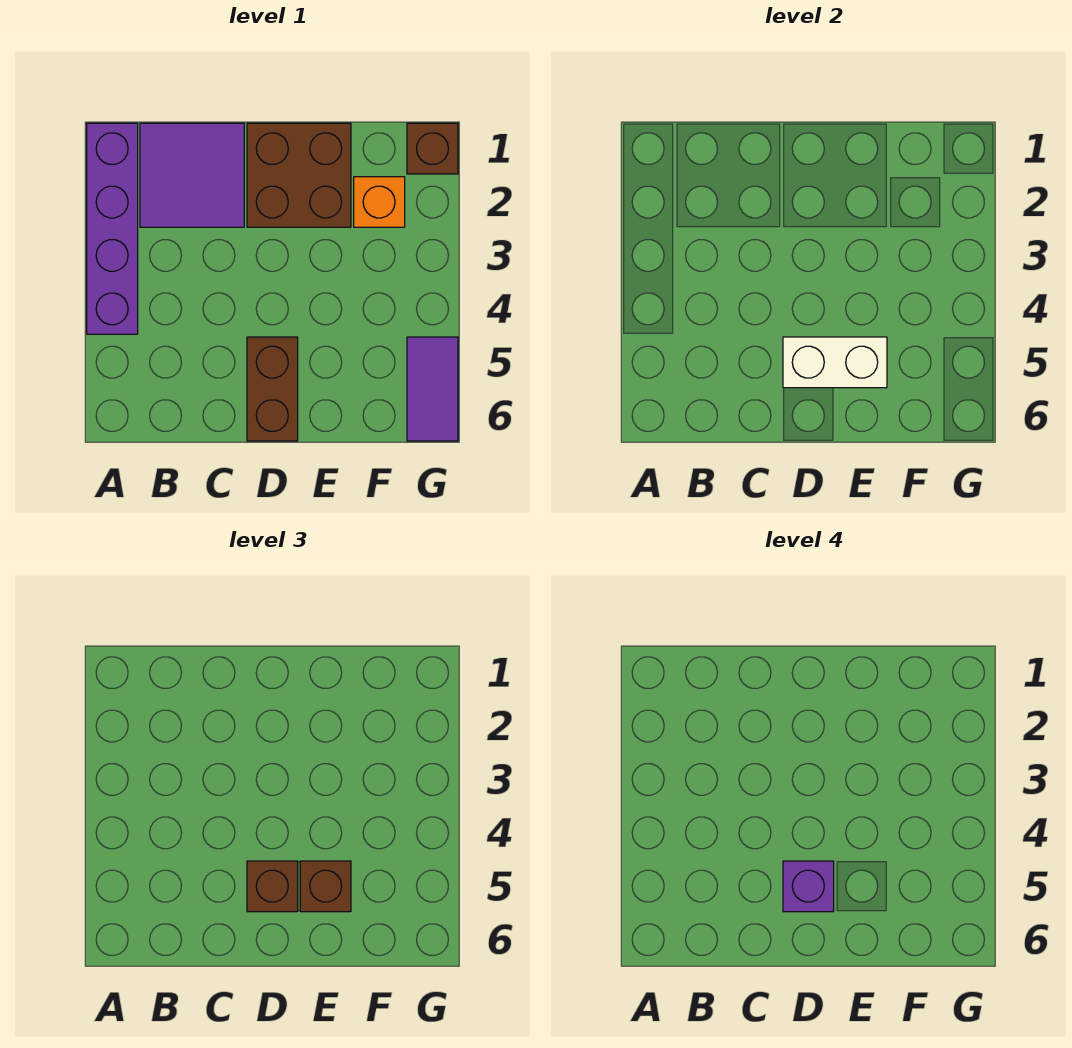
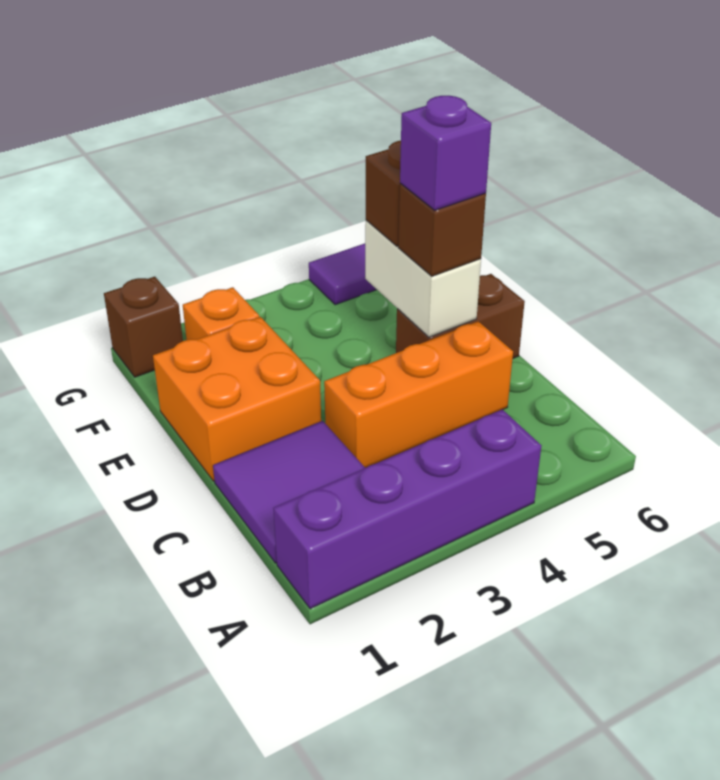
none -> orange 1x3 brick [324,321,513,468]
brown 2x2 brick [247,123,351,227] -> orange 2x2 brick [153,317,321,481]

